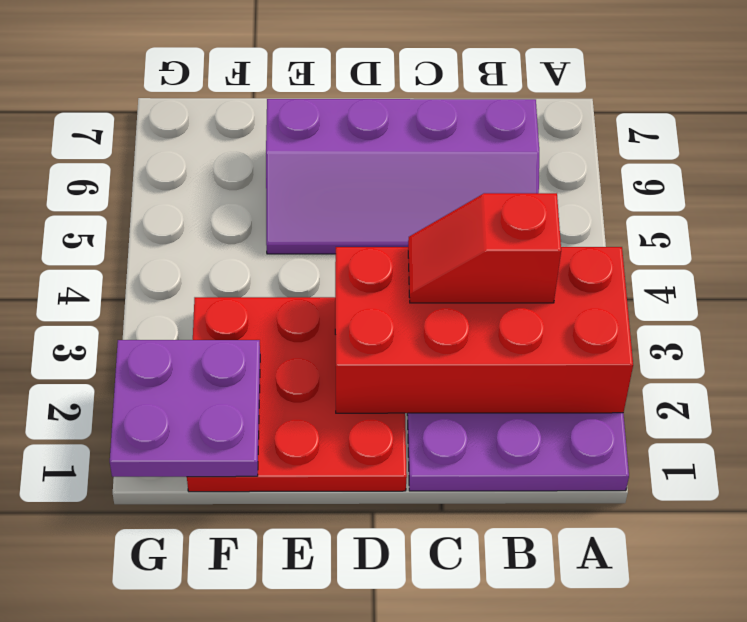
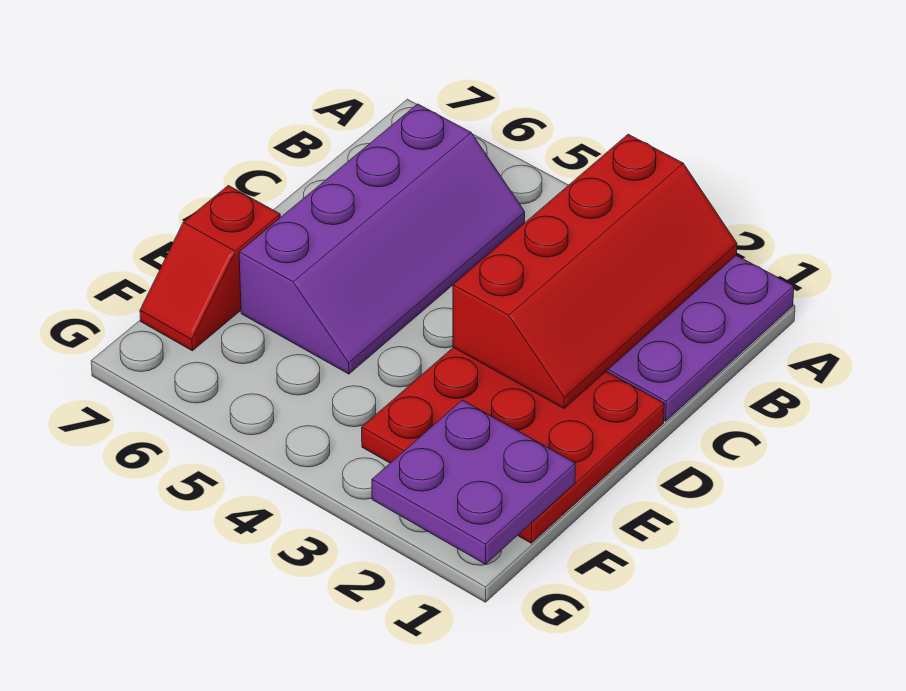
red 2x4 brick [335,247,633,413] -> red 2x4 slope [453,134,737,408]
red 1x2 slope [408,193,561,303] -> red 1x2 slope moved to [140,186,280,351]

